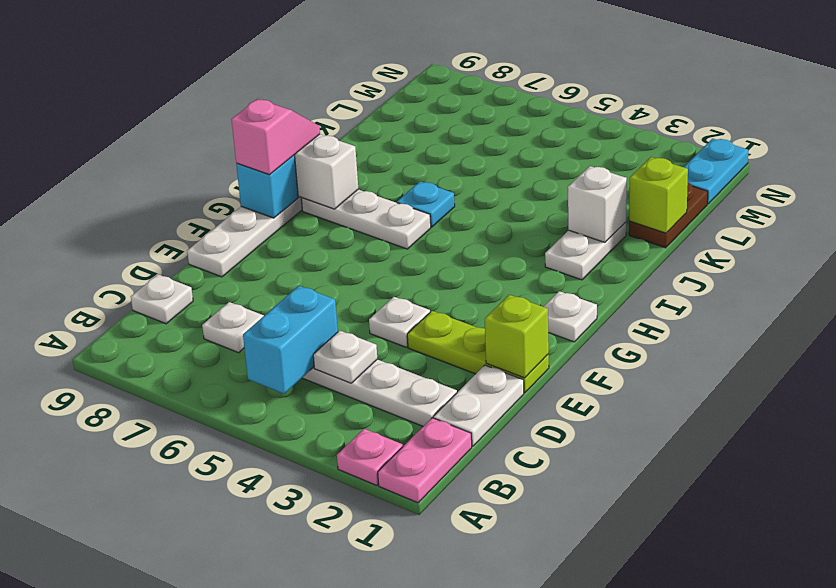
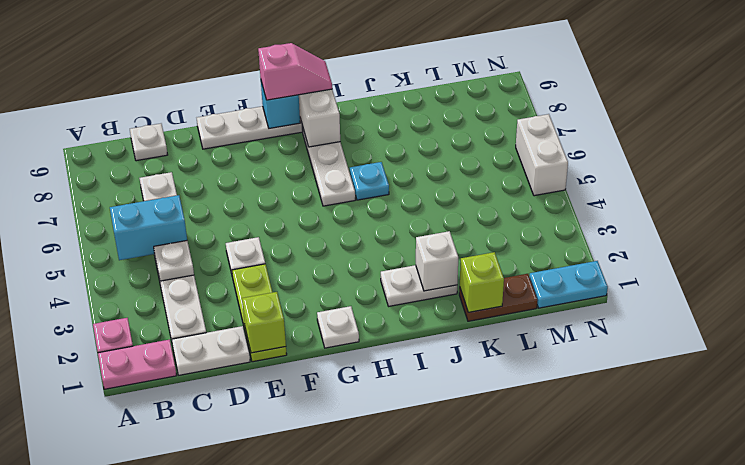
none -> white 1x2 brick [516,114,568,196]

